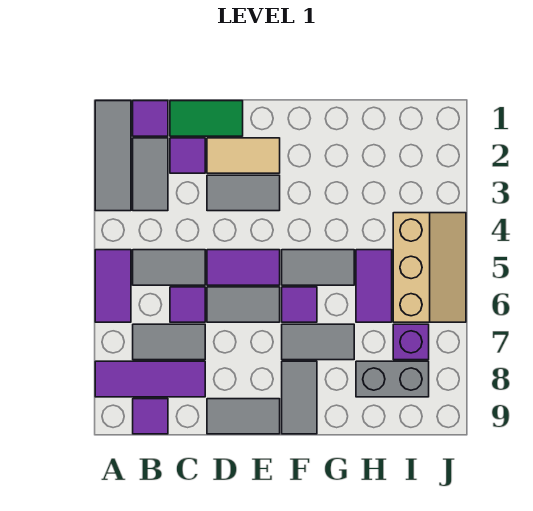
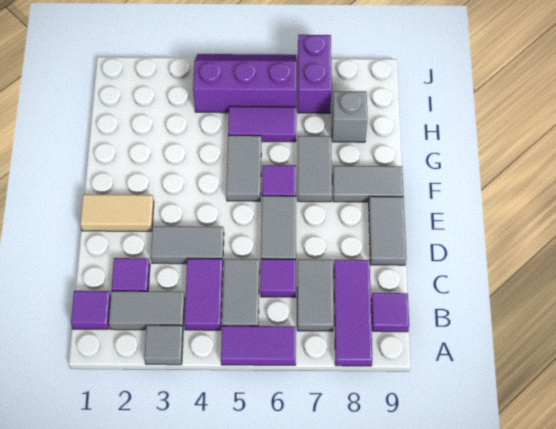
grey 1x3 tile [95,101,131,211] -> grey 1x1 tile [144,325,183,365]
green 1x2 tile [170,101,243,136] -> none
tan 1x2 tile [207,138,280,173] -> tan 1x2 tile turned to [80,194,154,231]
grey 1x2 tile [207,175,280,211] -> grey 1x2 tile turned to [151,226,224,264]
purple 1x2 tile [207,250,280,285] -> purple 1x2 tile moved to [184,259,223,330]
grey 1x2 brick [356,361,429,397] -> grey 1x1 brick [332,91,368,142]
tan 2x3 slope [393,213,466,322] -> purple 2x3 slope [193,54,297,113]
purple 1x1 brick [393,324,429,360] -> purple 1x2 brick [298,35,332,113]

